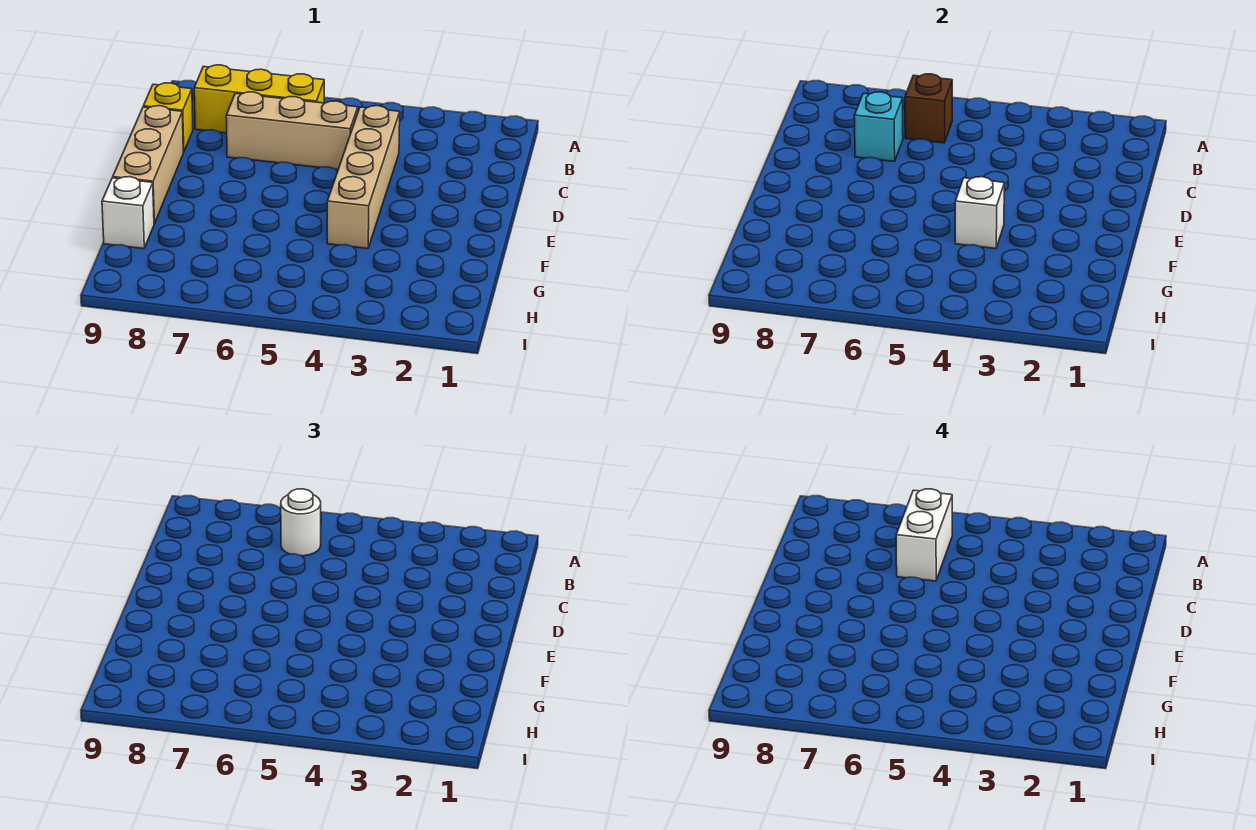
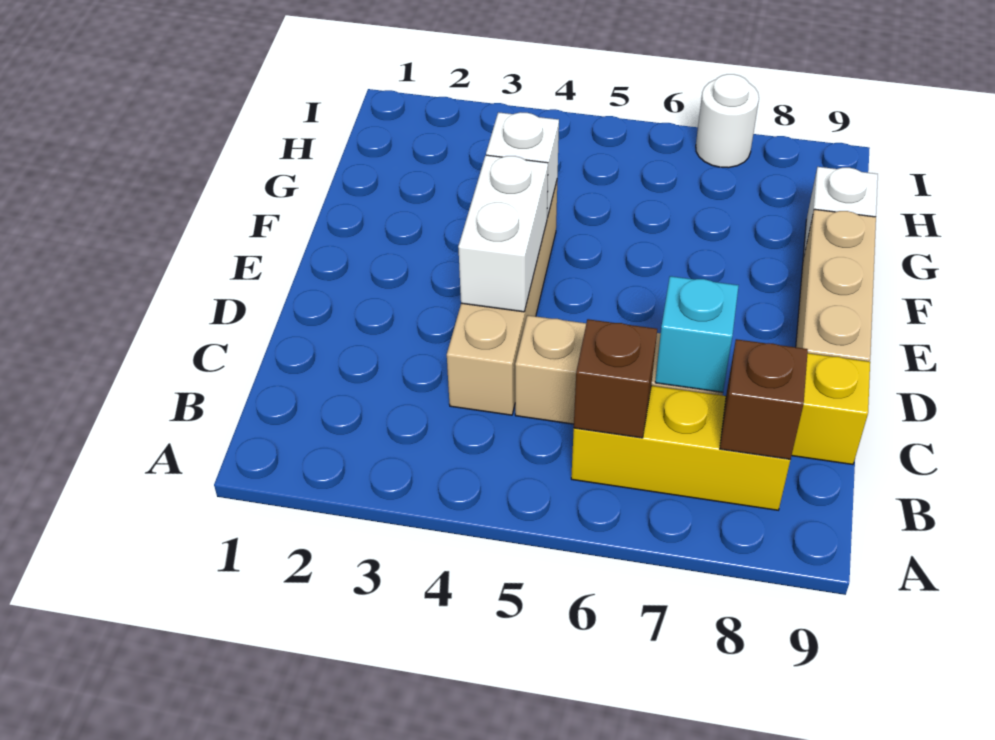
white 1x1 round brick [281,489,321,556] -> white 1x1 round brick moved to [696,74,759,168]
white 1x2 brick [896,489,952,581] -> white 1x2 brick moved to [458,155,548,312]
none -> brown 1x1 brick [720,339,808,459]

